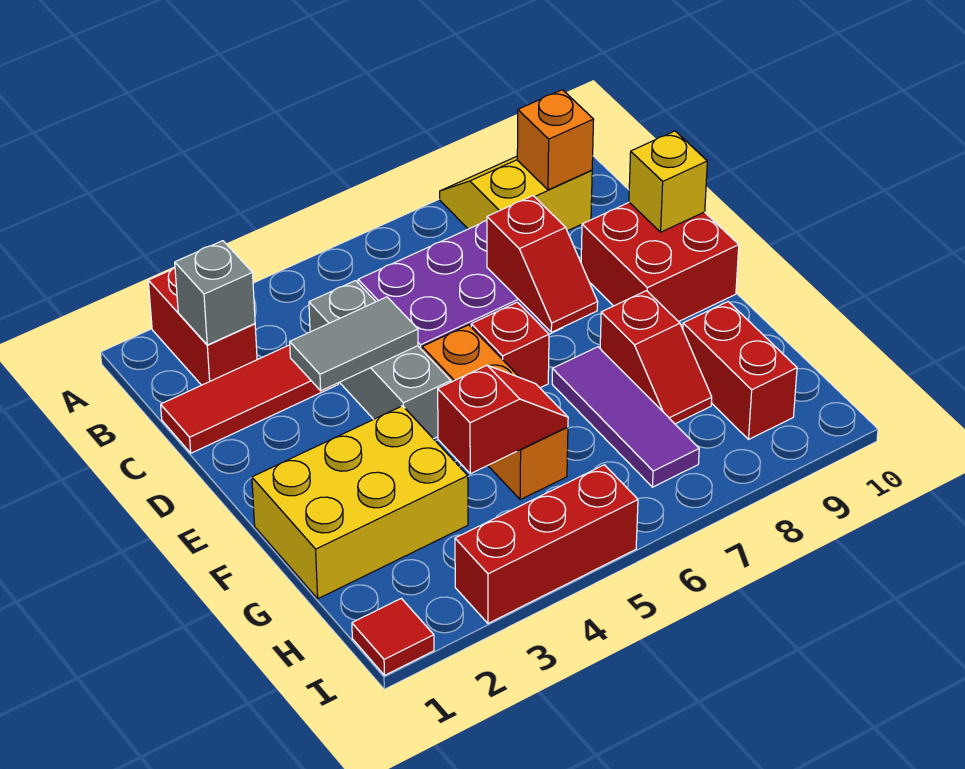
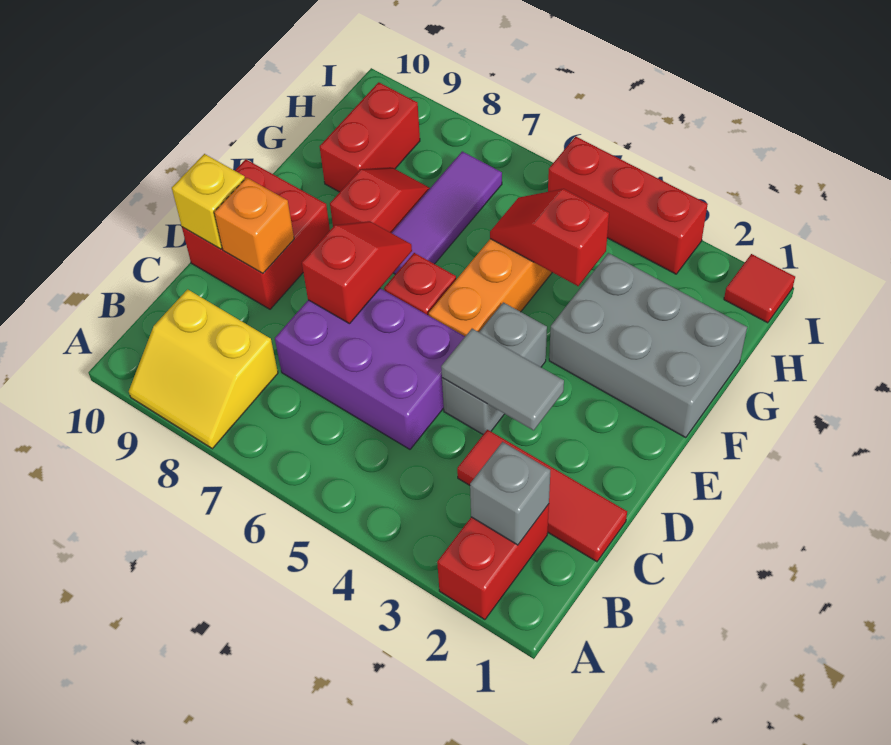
orange 1x1 brick [517,90,594,190] -> orange 1x1 brick moved to [214,178,294,273]
grey 1x3 brick [309,281,451,439] -> grey 1x2 brick [442,302,547,434]
yellow 2x3 brick [252,406,468,599] -> grey 2x3 brick [549,253,747,438]

